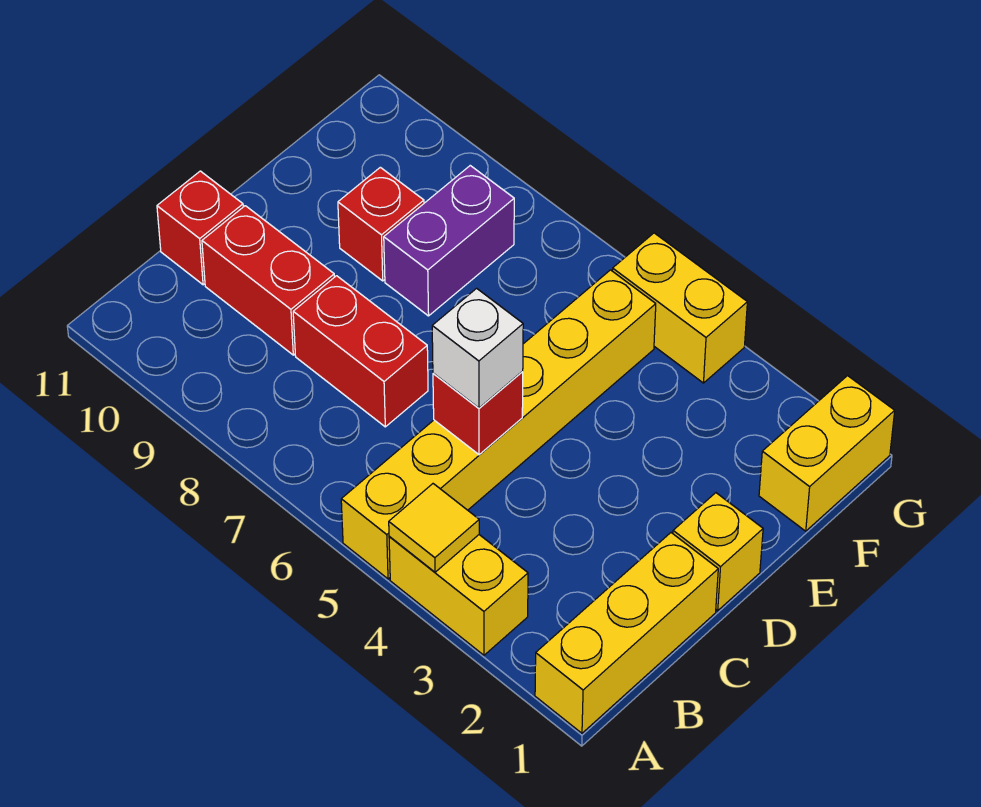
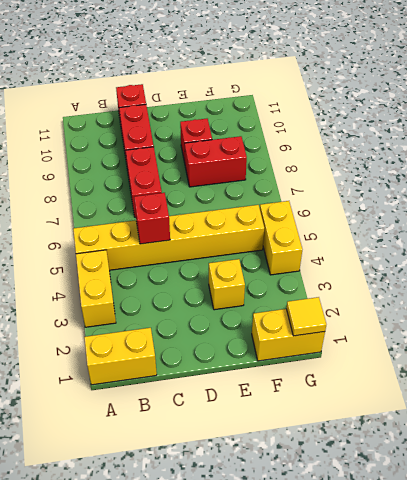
yellow 1x3 brick [535,533,718,733] -> yellow 1x2 brick [84,328,157,385]
yellow 1x1 tile [389,484,479,572] -> yellow 1x1 tile moved to [286,297,326,336]
white 1x1 brick [432,288,523,408] -> none
yellow 1x1 brick [673,493,763,611] -> yellow 1x1 brick moved to [209,259,245,310]
purple 1x2 brick [384,166,514,316] -> red 1x2 brick [185,136,247,187]

